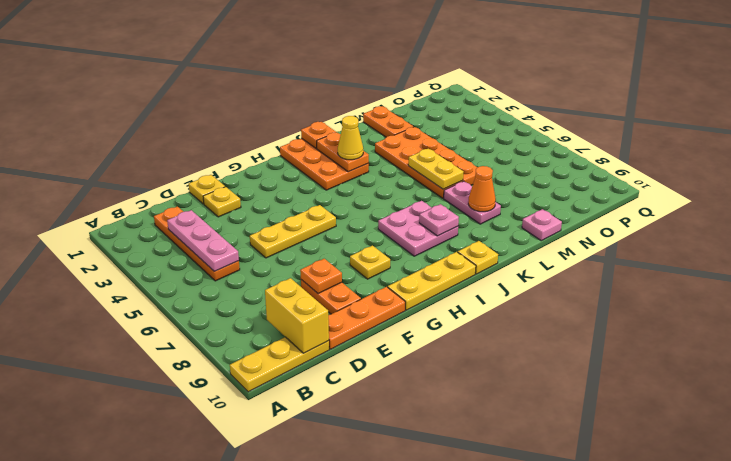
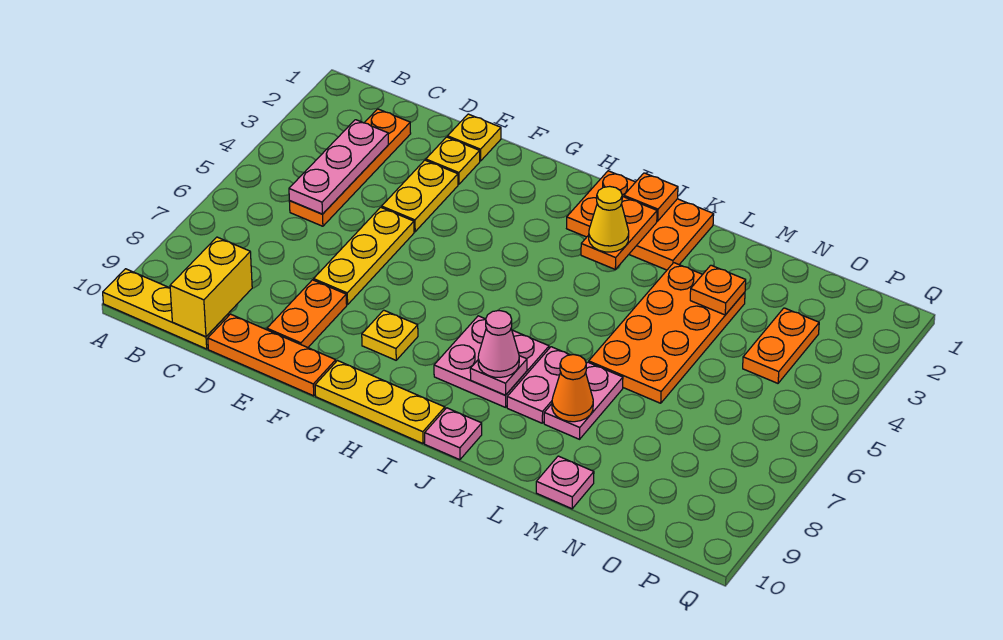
yellow 1x3 plate [250,205,336,258] -> yellow 1x3 plate turned to [314,207,414,305]
orange 1x1 plate [300,259,342,294] -> orange 1x1 plate moved to [690,265,746,315]
orange 2x3 plate [280,138,369,190] -> orange 2x3 plate turned to [567,171,714,270]
none -> pink 1x1 cone [478,311,519,377]
yellow 1x1 plate [458,241,498,274] -> pink 1x1 plate [425,408,482,460]
none -> pink 1x2 plate [507,347,570,423]
yellow 1x2 plate [408,149,463,189] -> yellow 1x2 plate moved to [382,160,458,232]
orange 1x2 plate [363,106,414,137] -> orange 1x2 plate moved to [743,308,819,383]

